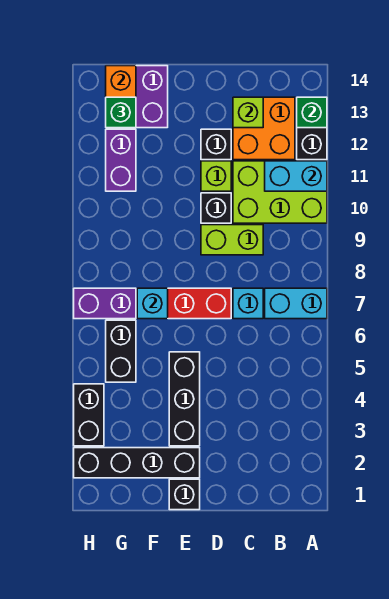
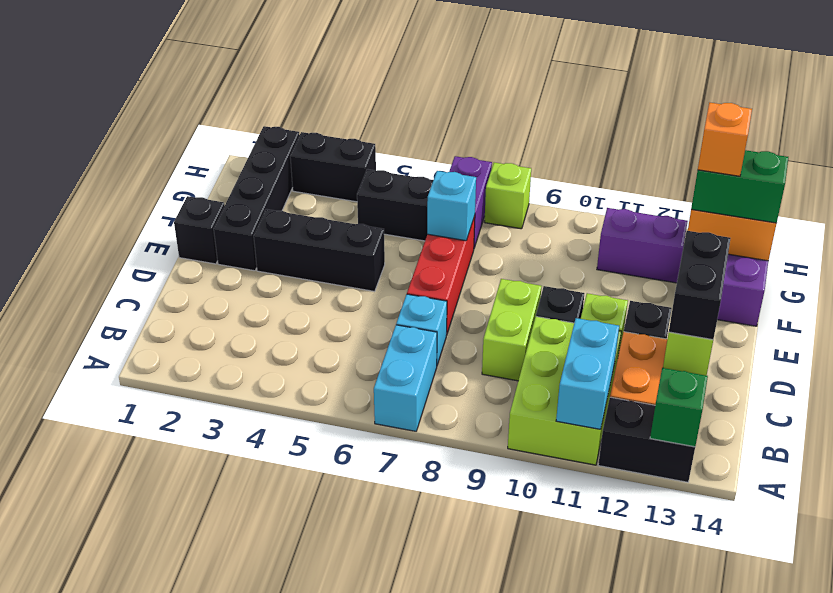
none -> black 1x2 brick [669,231,731,340]
green 1x1 brick [106,97,136,128] -> green 1x2 brick [691,150,788,223]
none -> orange 1x1 brick [698,102,752,176]
none -> lime 1x1 brick [485,162,531,229]

